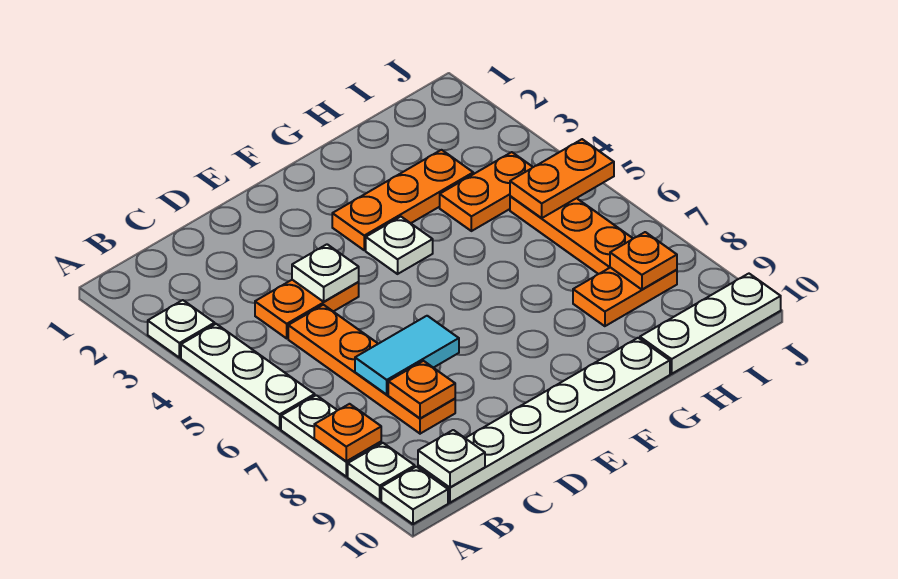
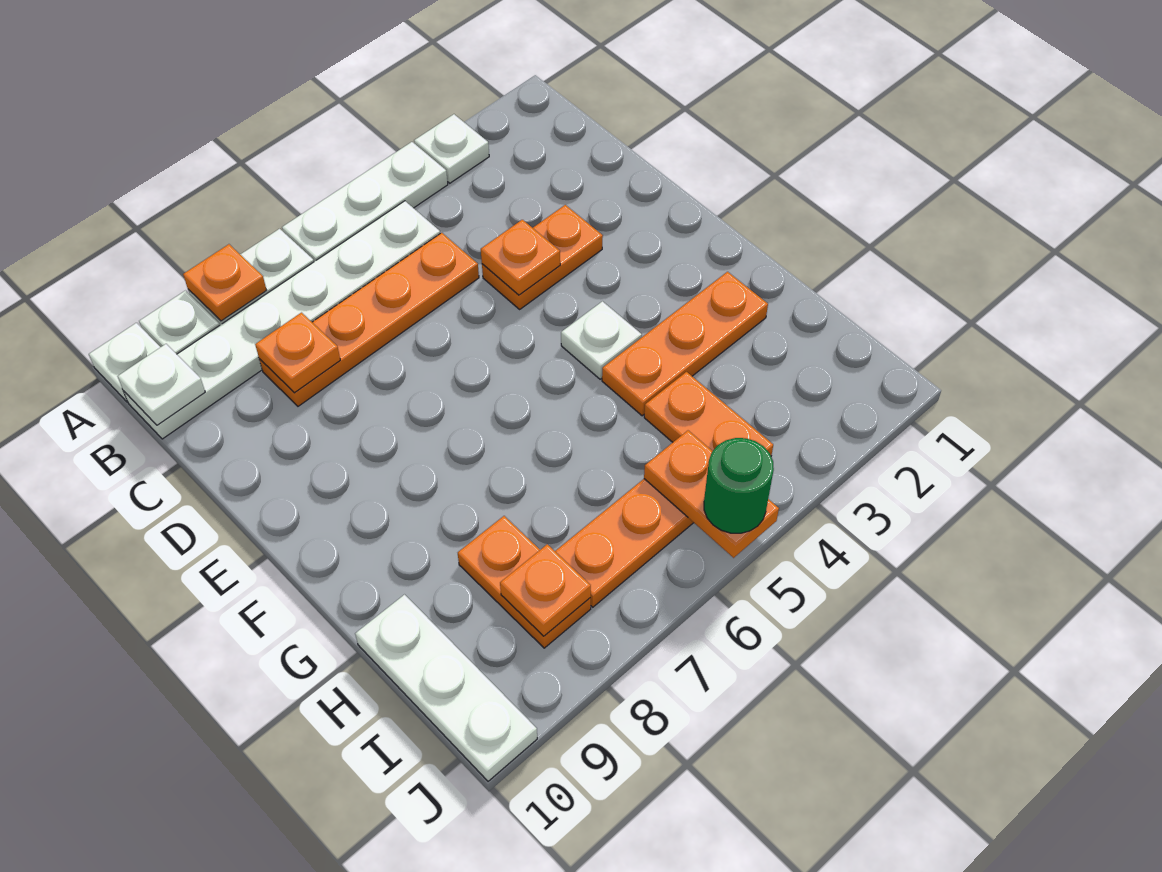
white 1x6 plate [418,338,670,503] -> white 1x6 plate turned to [124,201,440,439]
orange 1x2 plate [255,280,359,338] -> orange 1x2 plate turned to [482,205,603,309]
cyan 1x2 tile [355,316,459,394] -> none
white 1x1 plate [292,244,359,302] -> orange 1x1 plate [481,220,560,295]
orange 1x3 plate [332,150,473,250] -> orange 1x3 plate turned to [602,272,768,416]
none -> green 1x1 round brick [704,438,774,533]

